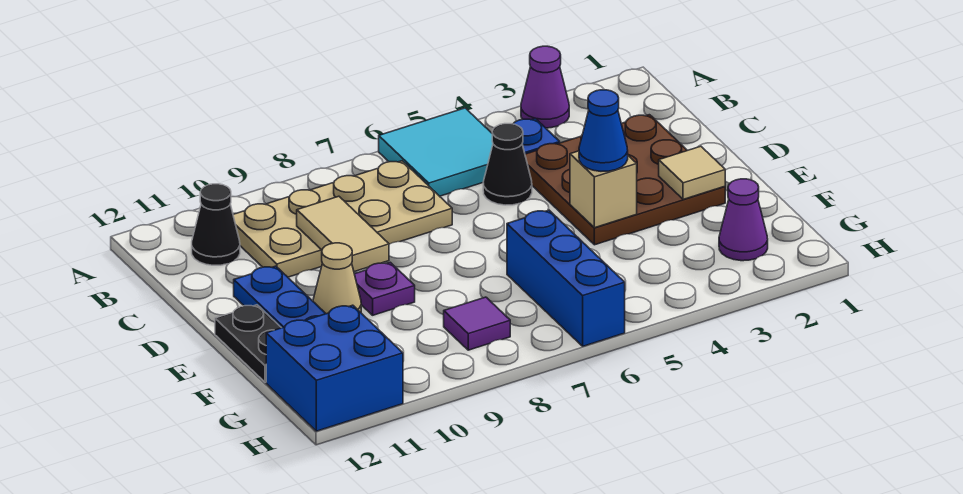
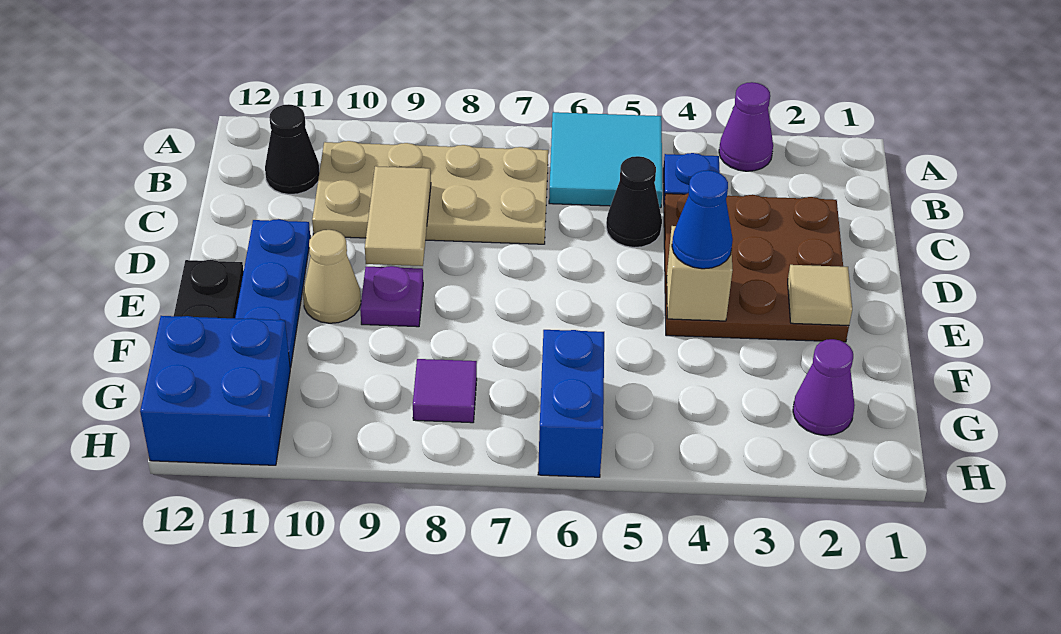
blue 1x3 brick [507,210,625,346] -> blue 1x2 brick [538,330,604,477]

